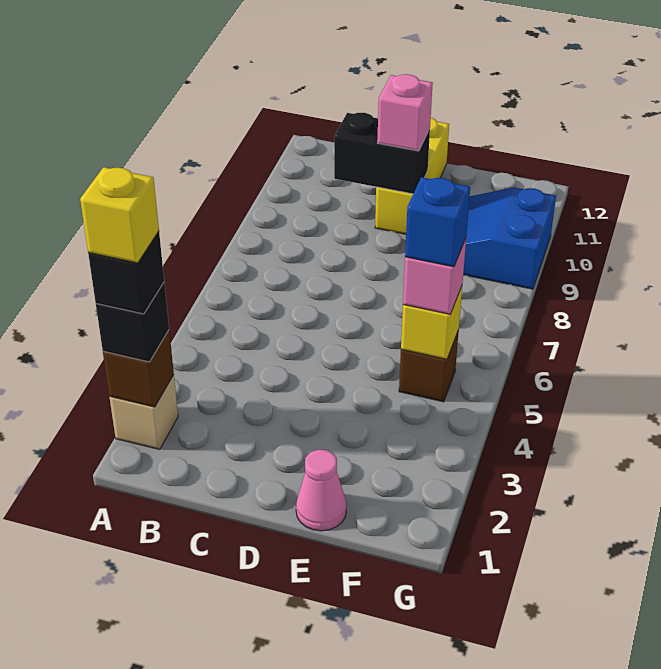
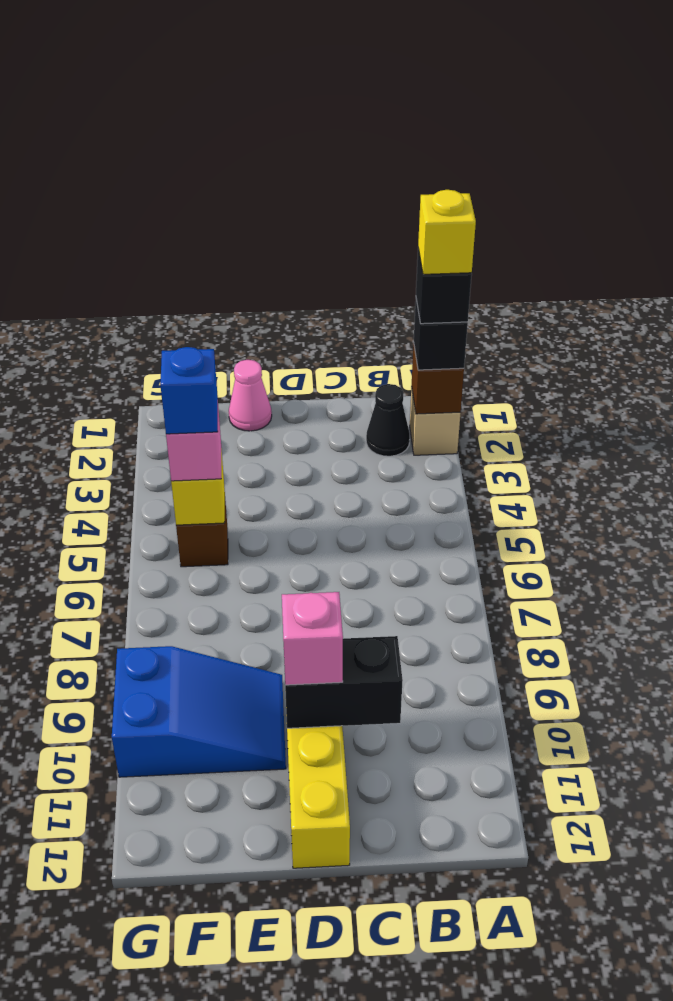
none -> black 1x1 cone [366,384,410,456]

